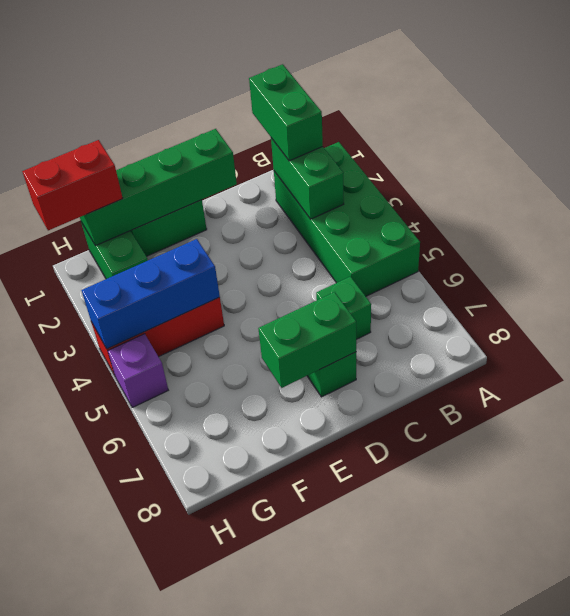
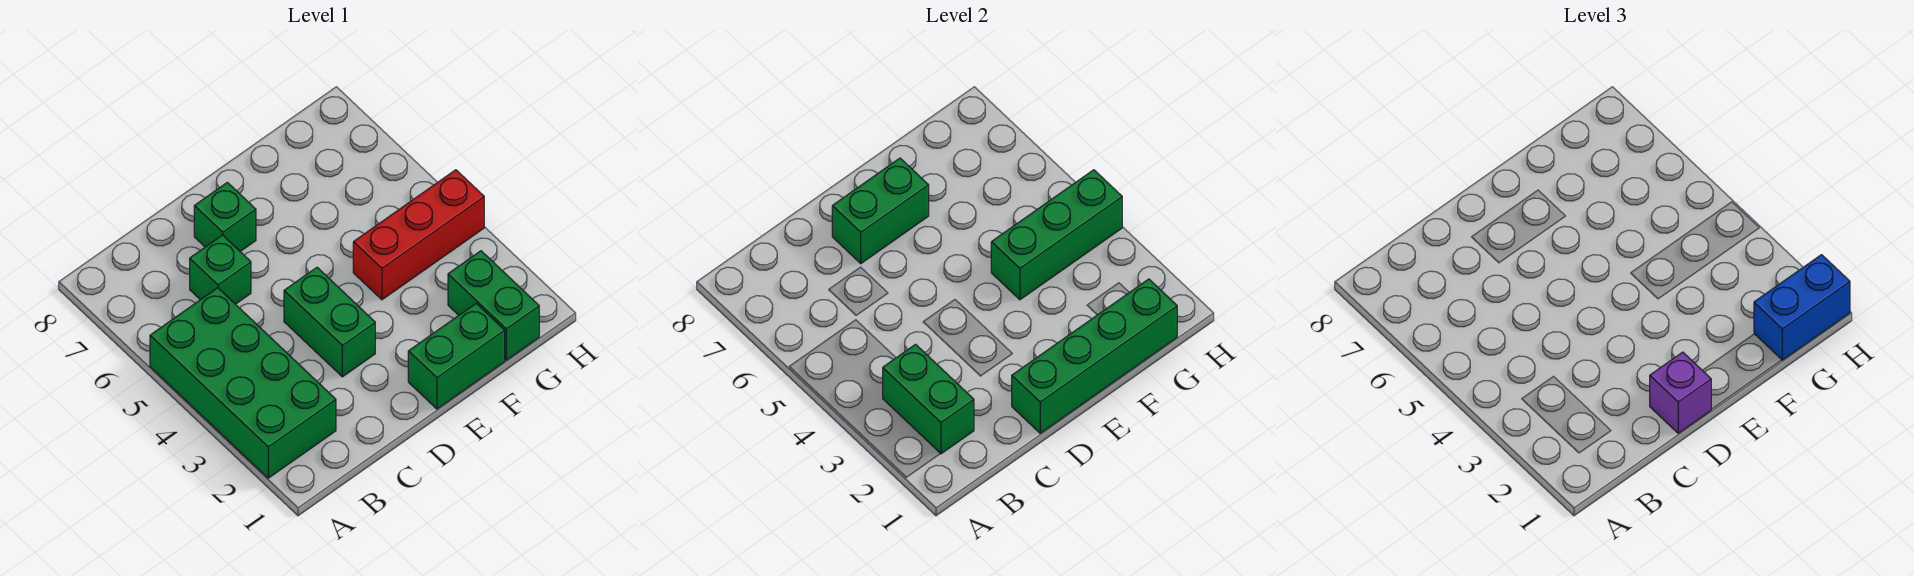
green 1x2 brick [249,64,323,161] -> green 1x2 brick moved to [284,268,375,377]
blue 1x3 brick [81,239,220,349] -> green 1x3 brick [991,170,1122,300]
red 1x2 brick [22,140,123,230] -> blue 1x2 brick [1754,255,1850,360]
purple 1x1 brick [108,334,168,408] -> purple 1x1 brick moved to [1650,352,1711,433]

